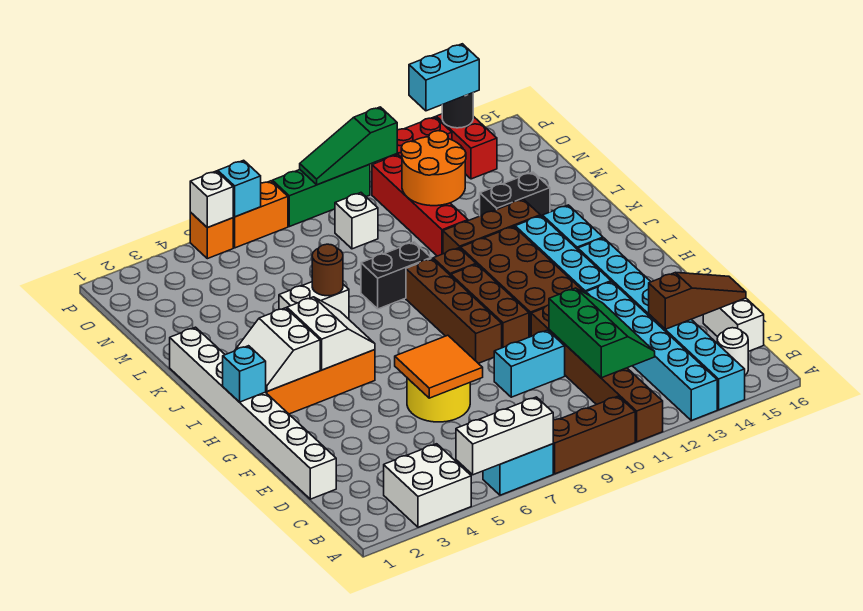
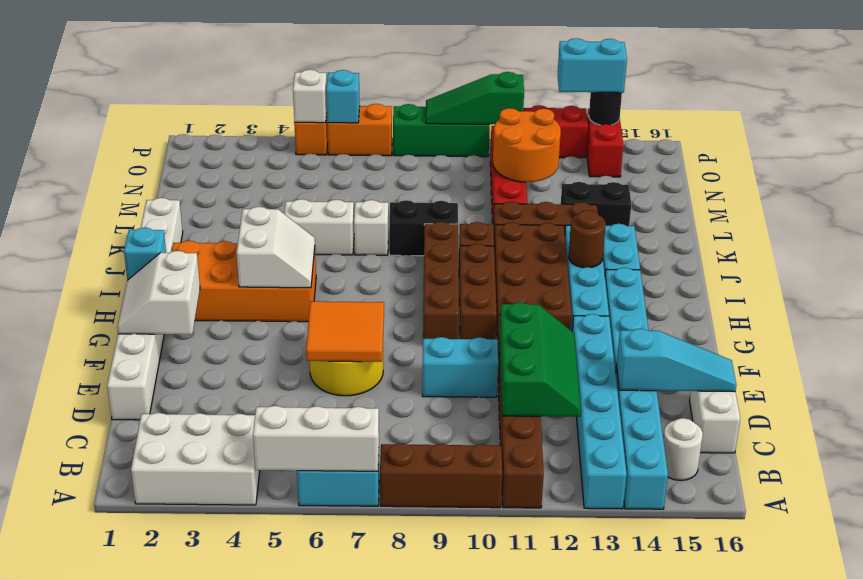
white 2x2 brick [384,444,471,527] -> white 2x3 brick [131,413,260,505]
brown 1x3 slope [649,273,746,329] -> cyan 1x3 slope [616,329,736,392]
white 2x2 slope [235,308,320,391] -> white 2x2 slope moved to [117,251,200,335]
brown 1x1 round brick [312,244,343,296] -> brown 1x1 round brick moved to [568,210,606,268]
white 1x1 brick [335,193,378,249] -> white 1x1 brick moved to [354,200,388,255]

